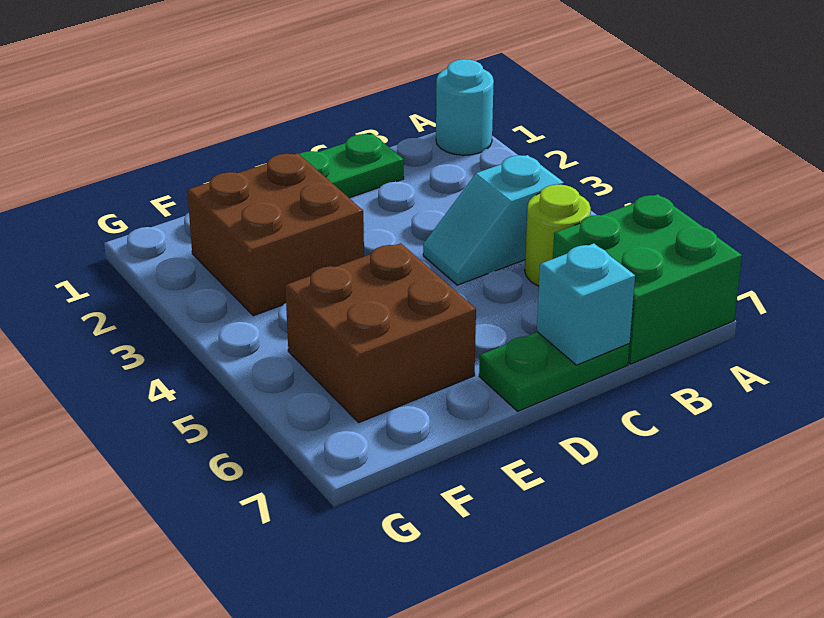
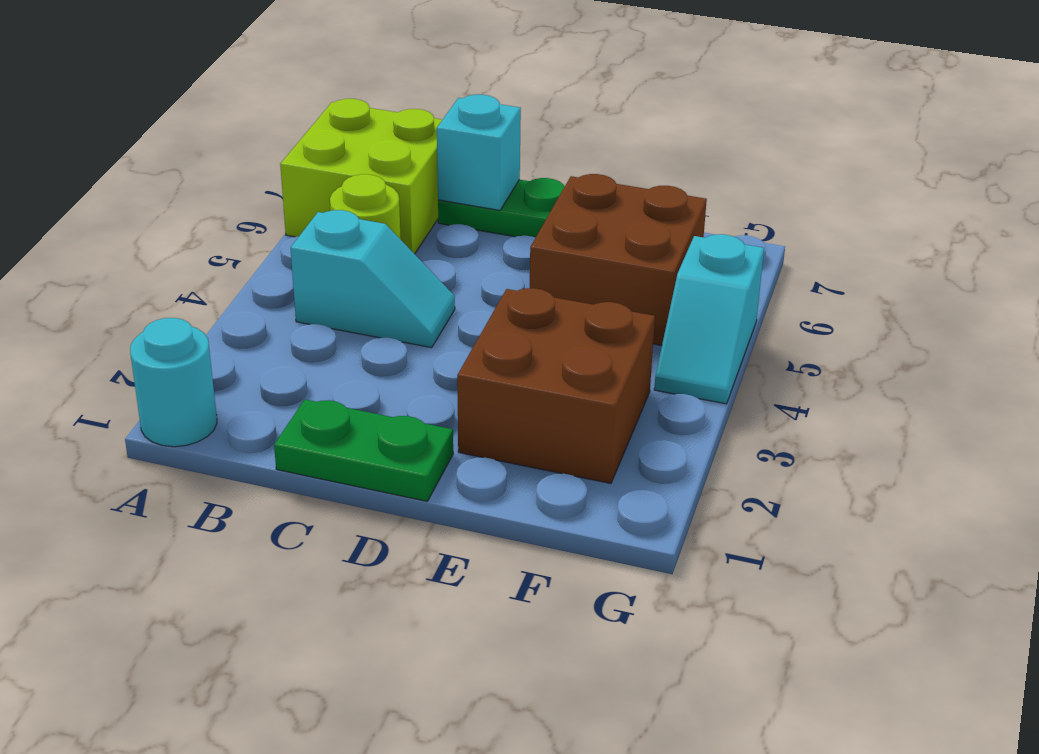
green 2x2 brick [553,194,742,364] -> lime 2x2 brick [280,99,442,254]
none -> cyan 1x2 slope [654,234,764,404]

